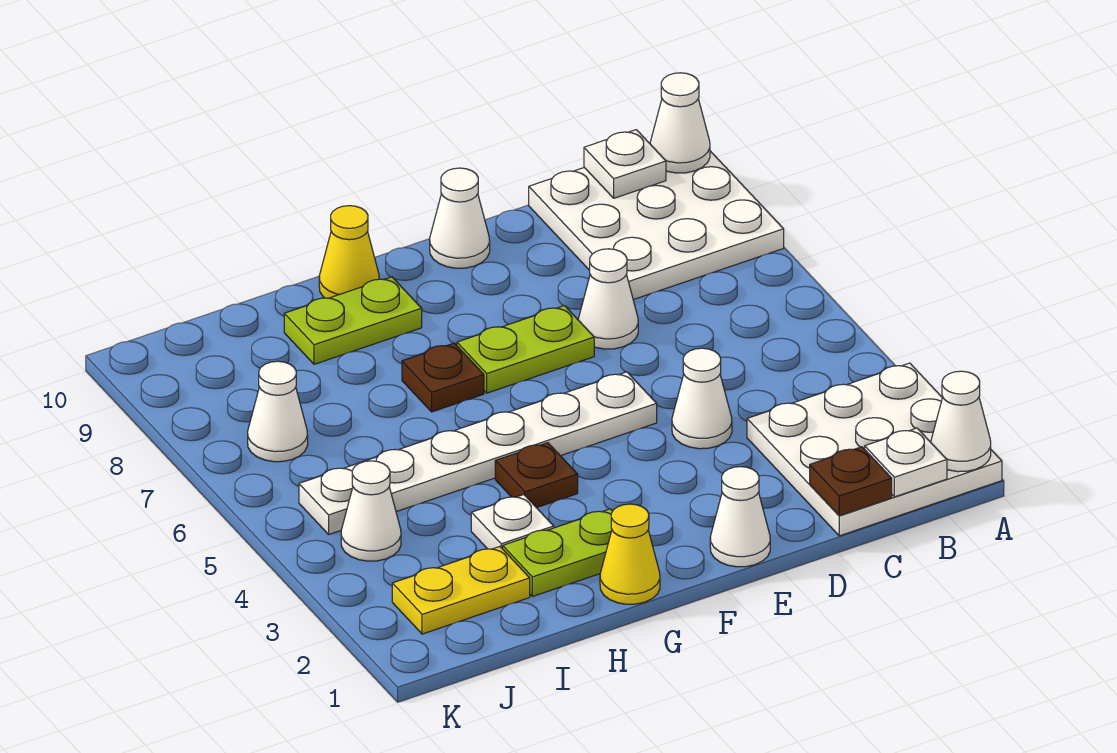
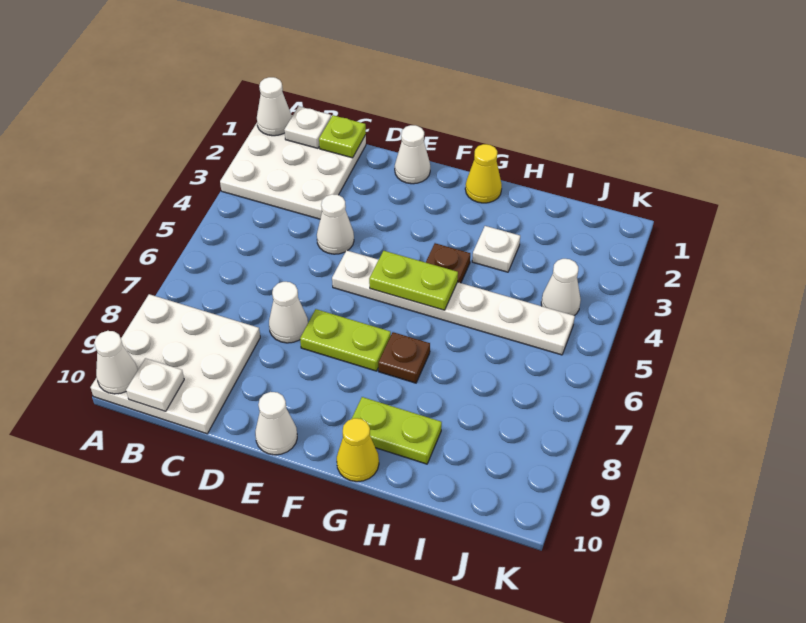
brown 1x1 plate [810,447,892,516] -> lime 1x1 plate [319,115,366,158]
lime 1x2 plate [503,509,613,597] -> lime 1x2 plate moved to [369,251,458,310]
yellow 1x2 plate [392,547,530,634] -> none
white 1x1 cone [248,361,308,462] -> none

